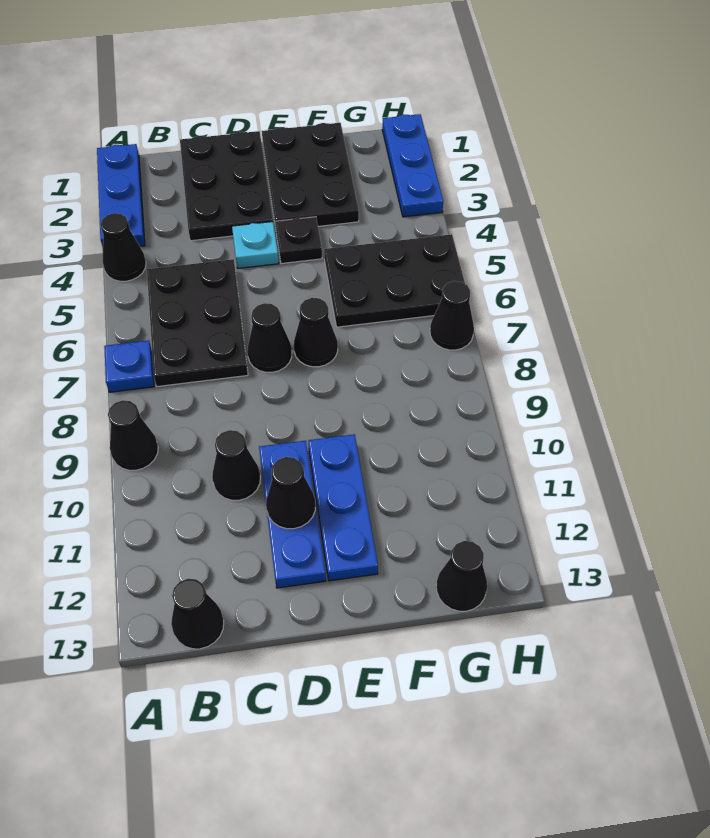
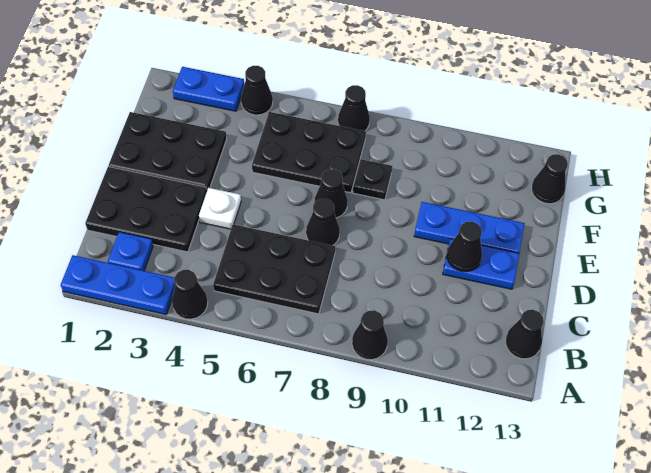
blue 1x1 plate [104,340,154,392] -> blue 1x1 plate moved to [108,232,153,271]
black 1x1 cone [212,430,260,500] -> black 1x1 cone moved to [241,66,273,115]
cyan 1x1 plate [232,222,279,268] -> white 1x1 plate [199,188,241,229]
blue 1x3 plate [259,441,326,588] -> blue 1x2 plate [443,239,519,289]
black 1x1 plate [275,217,322,264] -> black 1x1 plate moved to [353,159,392,200]
black 2x3 plate [324,234,465,327] -> black 2x3 plate turned to [252,112,366,193]
blue 1x3 plate [382,114,443,217] -> blue 1x2 plate [173,67,244,111]

